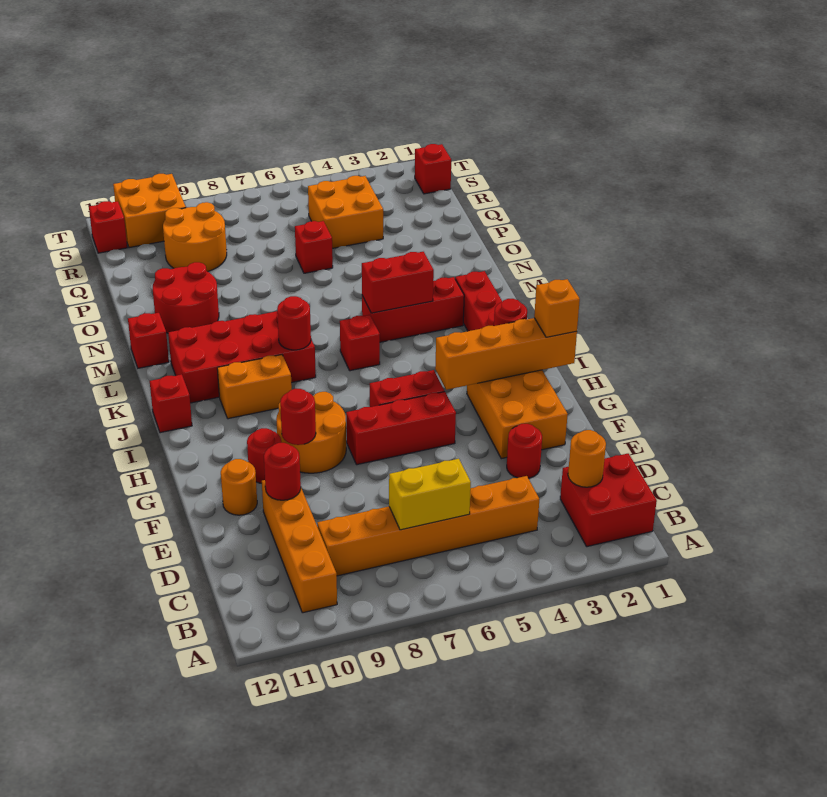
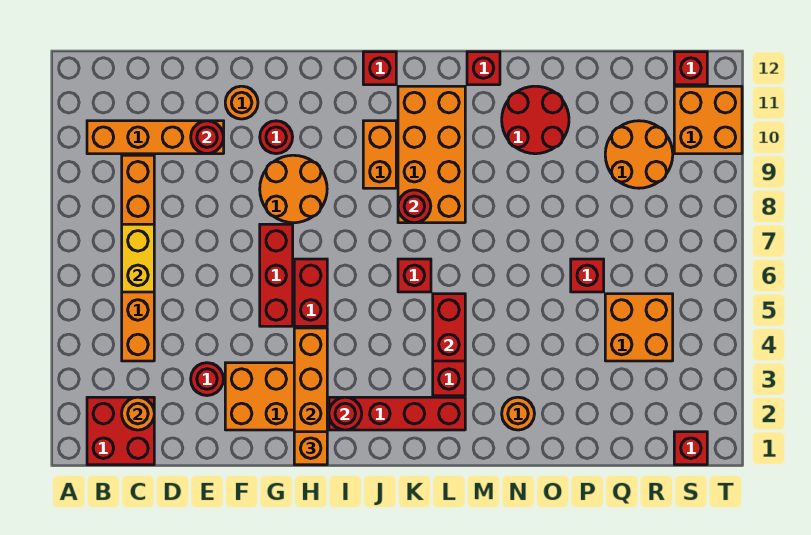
red 1x1 round brick [280,389,316,445] -> none
red 2x4 brick [168,311,316,403] -> orange 2x4 brick [398,86,465,223]
none -> orange 1x1 round brick [502,397,535,430]

